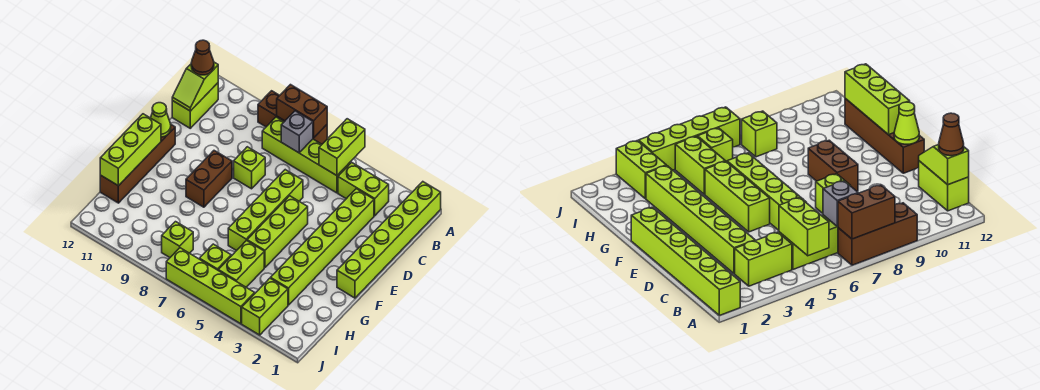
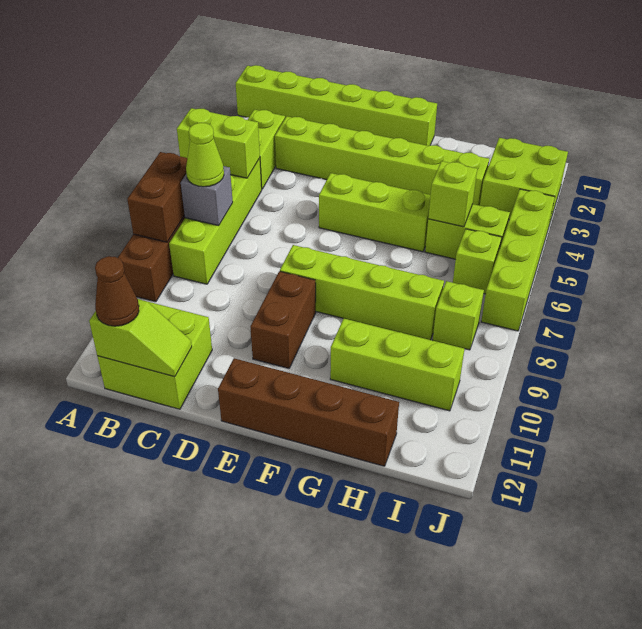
lime 1x2 brick [172,83,218,128] -> lime 2x2 brick [97,302,212,409]
lime 1x4 brick [228,170,303,251] -> lime 1x4 brick moved to [280,245,444,340]
lime 1x1 brick [234,147,265,189] -> lime 1x1 brick moved to [428,161,477,227]
brown 1x2 brick [186,151,232,207] -> brown 1x2 brick turned to [250,271,316,368]
lime 1x1 cone [151,103,171,137] -> lime 1x1 cone moved to [186,123,224,187]
lime 1x3 brick [100,114,161,186] -> lime 1x3 brick moved to [330,318,464,411]
lime 1x2 brick [242,278,288,335] -> lime 2x2 brick [480,138,568,224]

